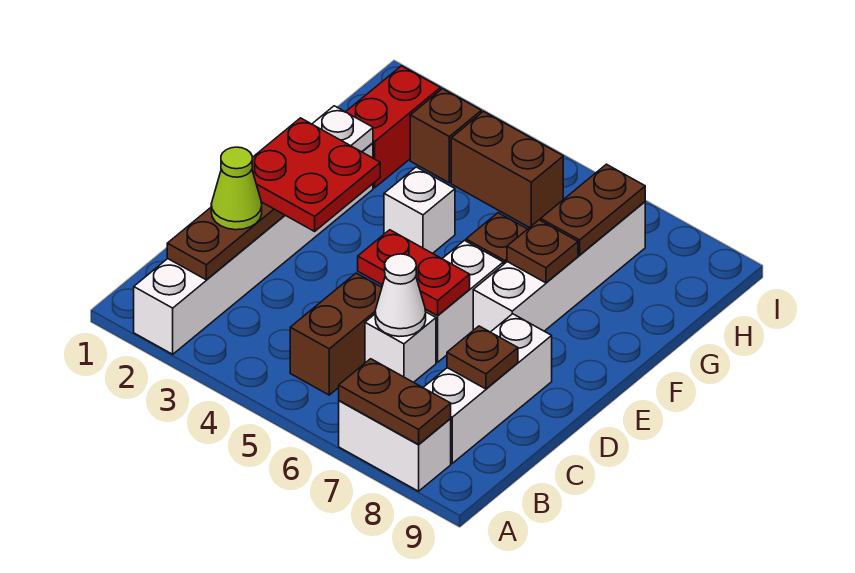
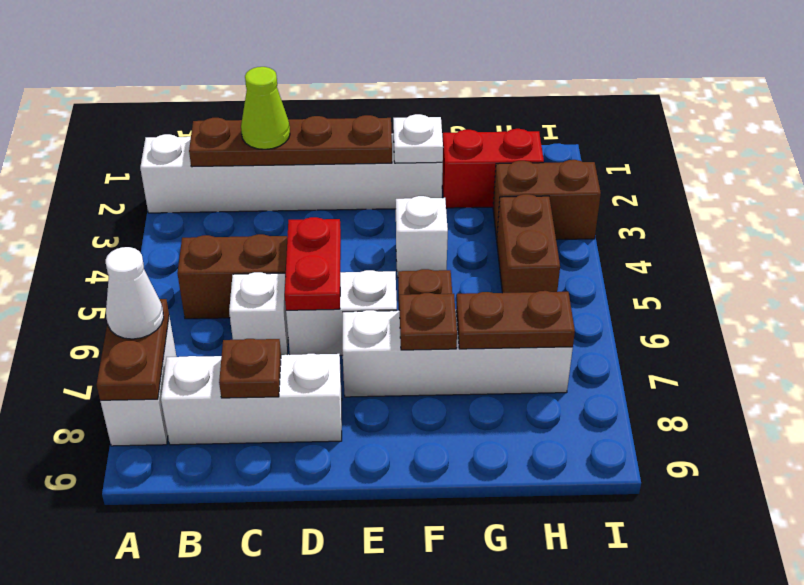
white 1x1 cone [375,254,426,336] -> white 1x1 cone moved to [106,247,164,339]
red 2x2 plate [252,118,380,231] -> none
brown 1x1 brick [410,89,481,183] -> brown 1x2 brick [493,160,601,240]

